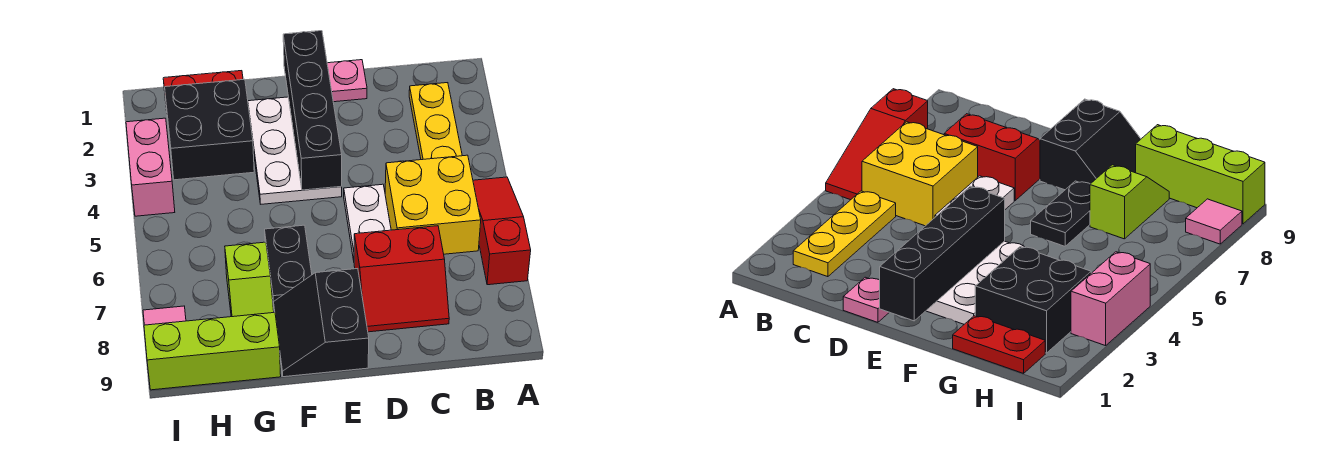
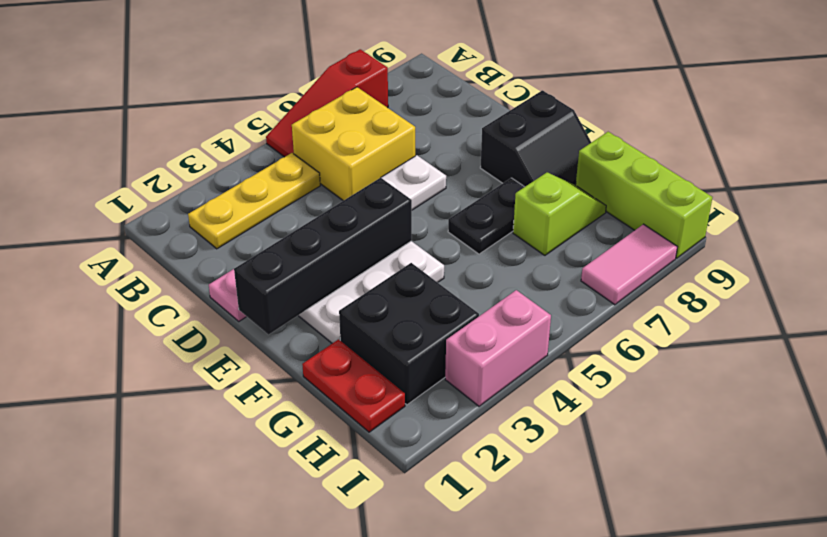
red 2x2 slope [354,226,449,332] -> none
pink 1x1 tile [143,306,186,325] -> pink 1x2 tile [581,224,677,305]

